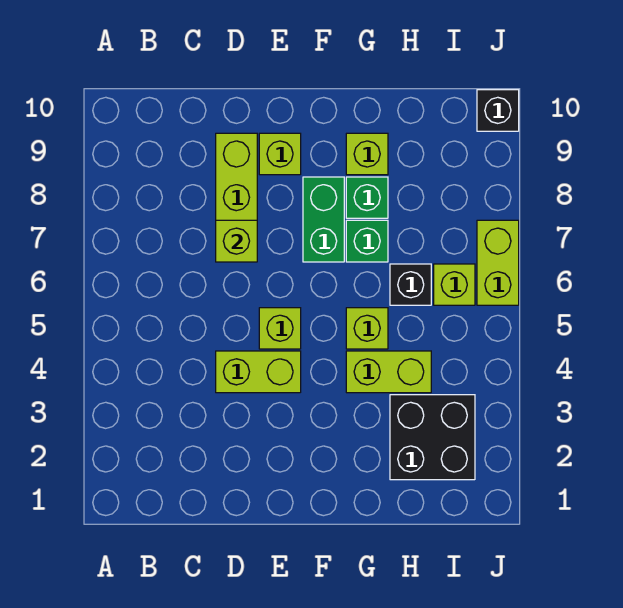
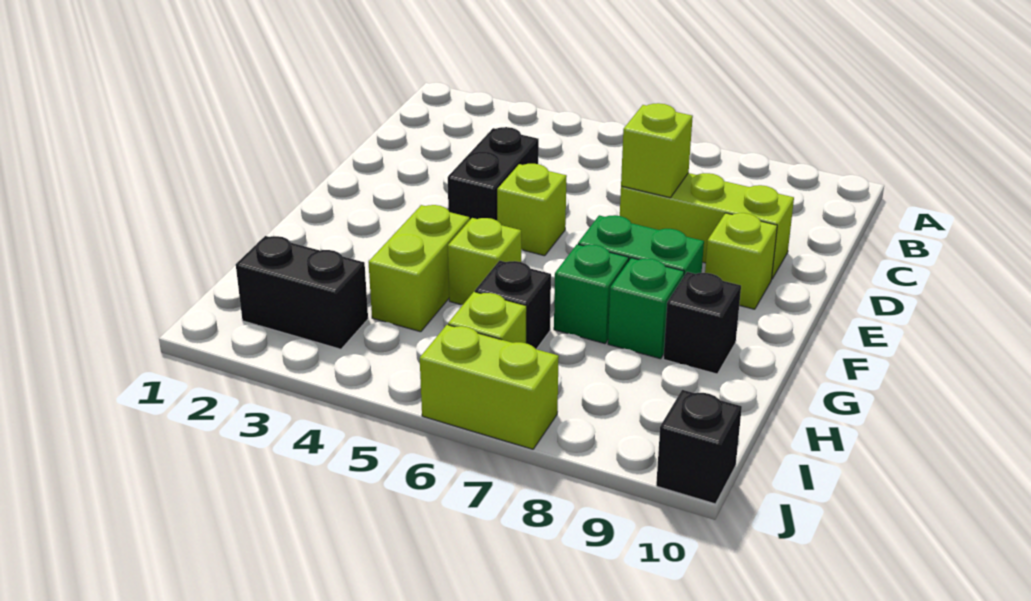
lime 1x2 brick [216,351,301,393] -> black 1x2 brick [448,127,539,220]
lime 1x1 brick [346,133,388,175] -> black 1x1 brick [663,272,741,374]
black 2x2 brick [390,395,475,480] -> black 1x2 brick [236,236,368,349]

